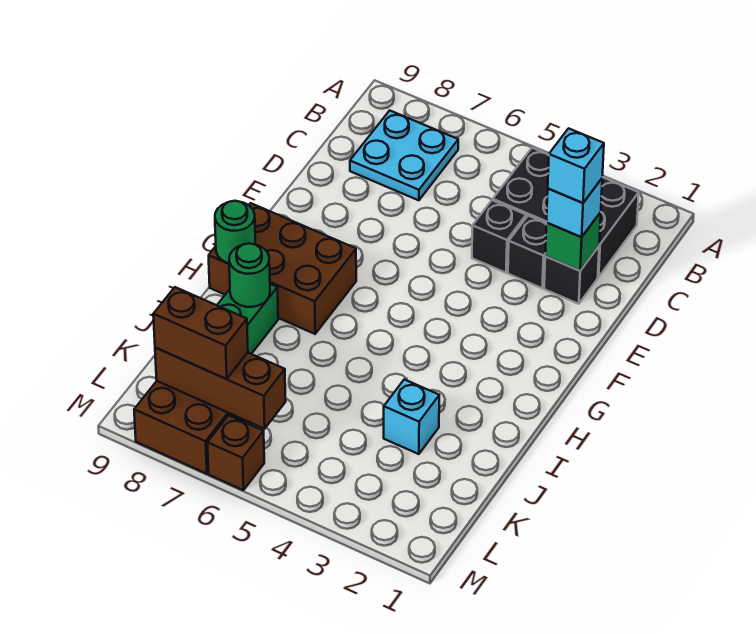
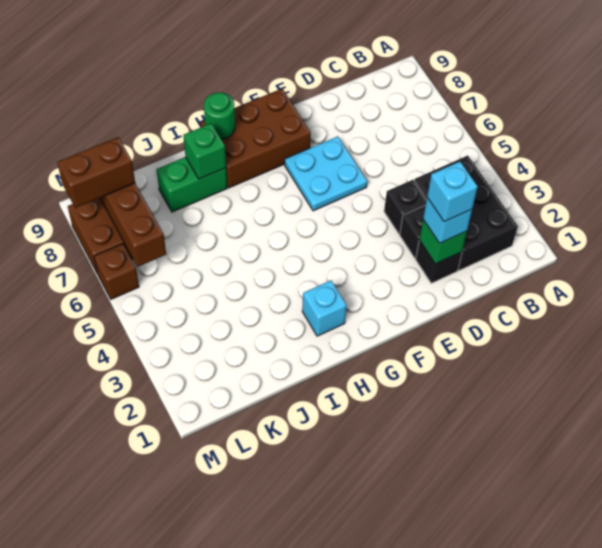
cyan 2x2 plate [350,111,458,200] -> cyan 2x2 plate moved to [285,136,367,211]
brown 2x3 brick [209,203,356,334] -> brown 2x3 brick turned to [200,89,311,188]
green 1x1 round brick [229,243,270,307] -> green 1x1 brick [183,123,226,179]
cyan 1x1 brick [384,379,439,454] -> cyan 1x1 brick moved to [302,280,347,336]
brown 1x2 brick [153,287,248,379] -> brown 1x2 brick turned to [57,137,135,208]

